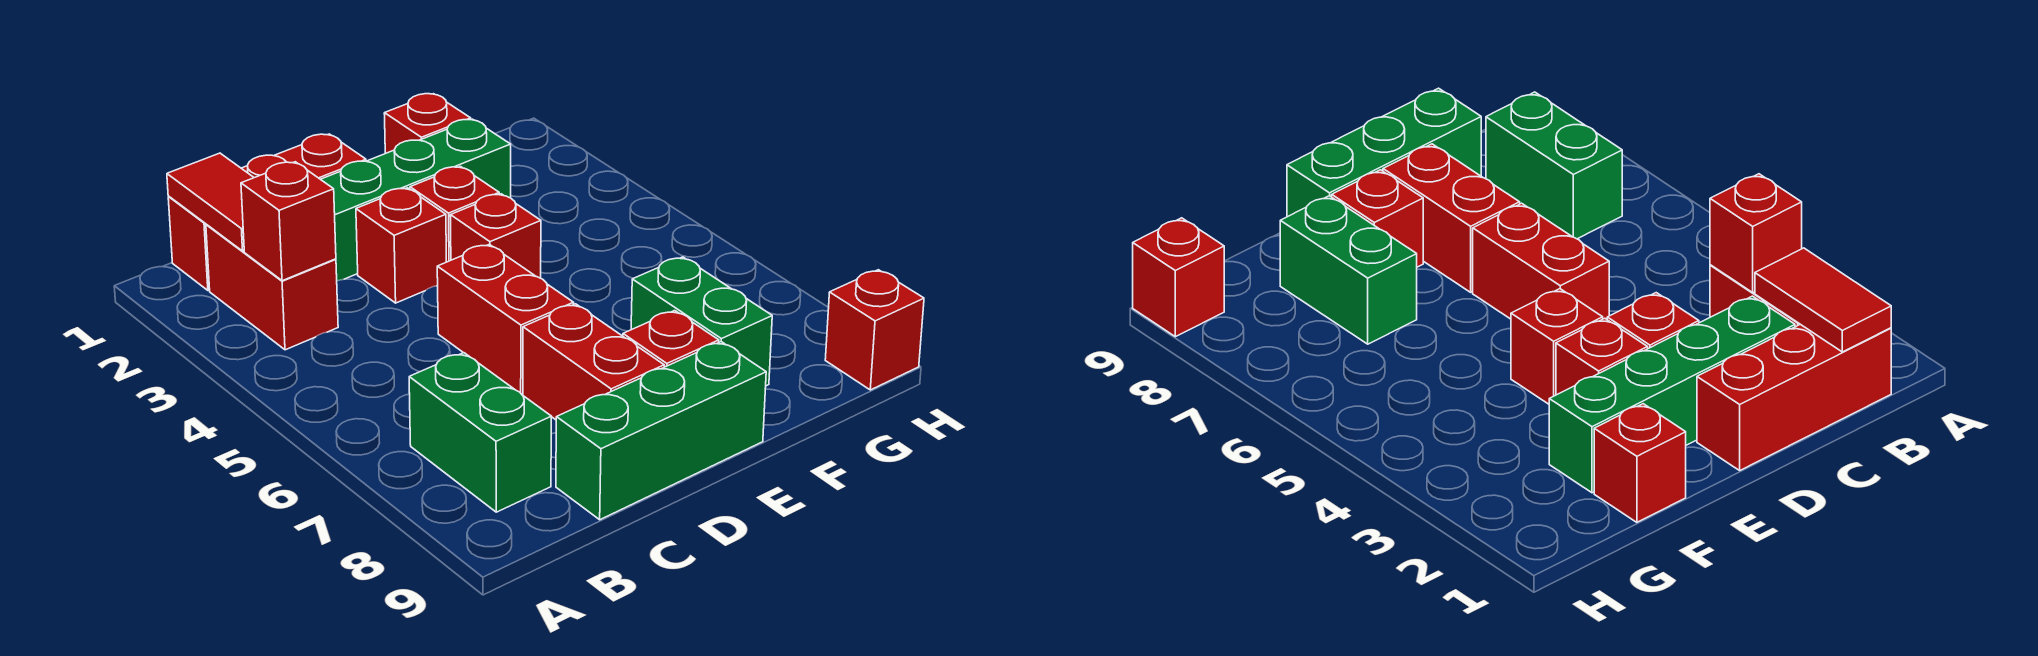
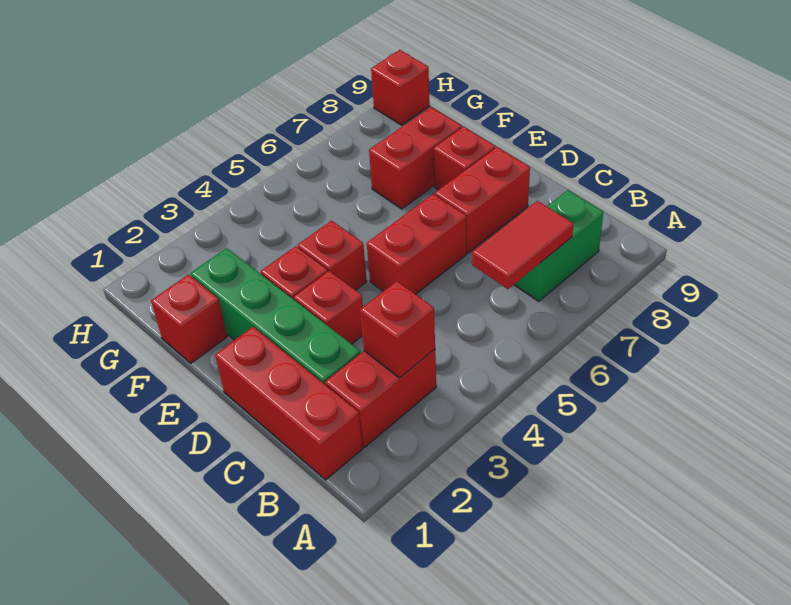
red 1x2 tile [167,153,254,251] -> red 1x2 tile moved to [472,201,573,289]
green 1x3 brick [556,342,766,520] -> none
green 1x2 brick [631,257,772,386] -> red 1x2 brick [369,107,462,209]

